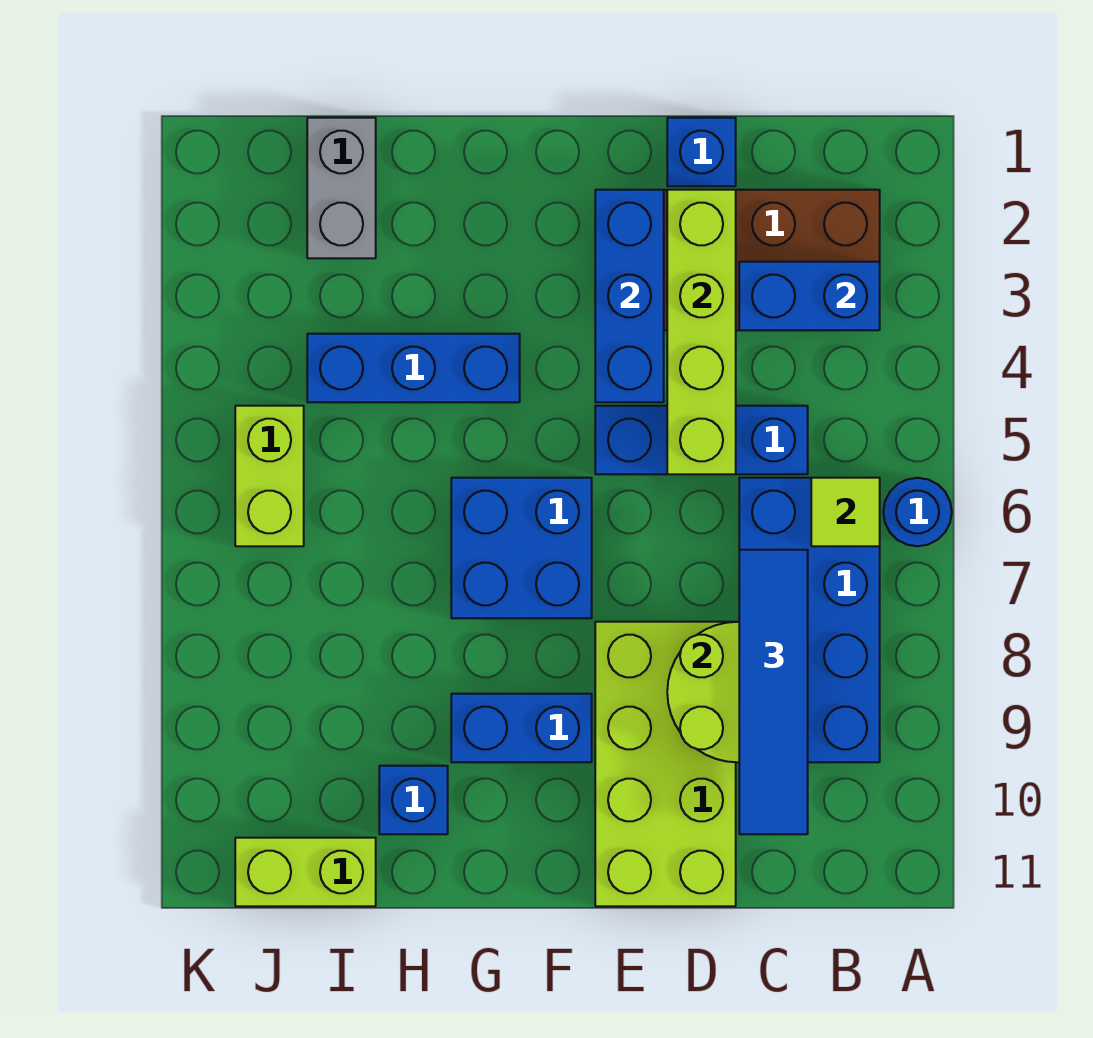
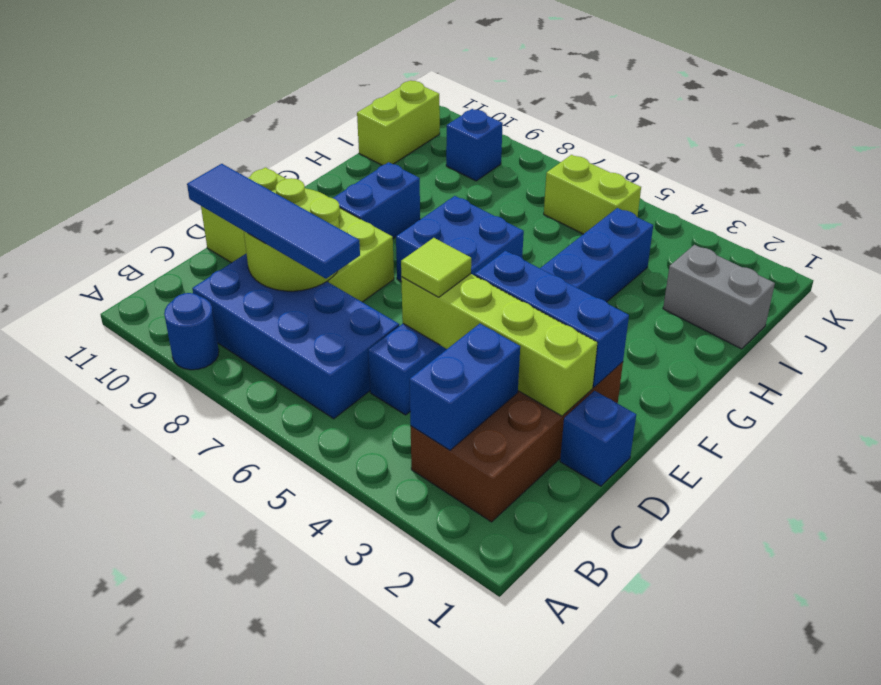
blue 1x1 round brick [883,478,952,546] -> blue 1x1 round brick moved to [164,293,219,370]
lime 1x1 tile [811,478,880,546] -> lime 1x1 tile moved to [401,238,471,297]
blue 1x1 brick [379,766,448,834] -> blue 1x1 brick moved to [446,109,503,181]

